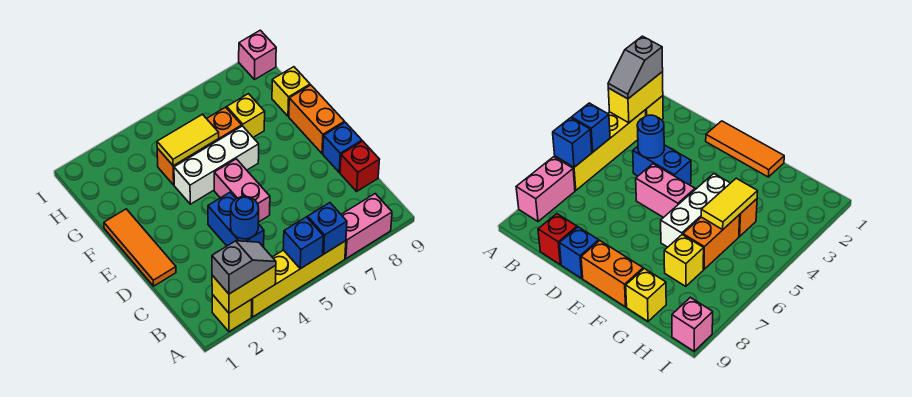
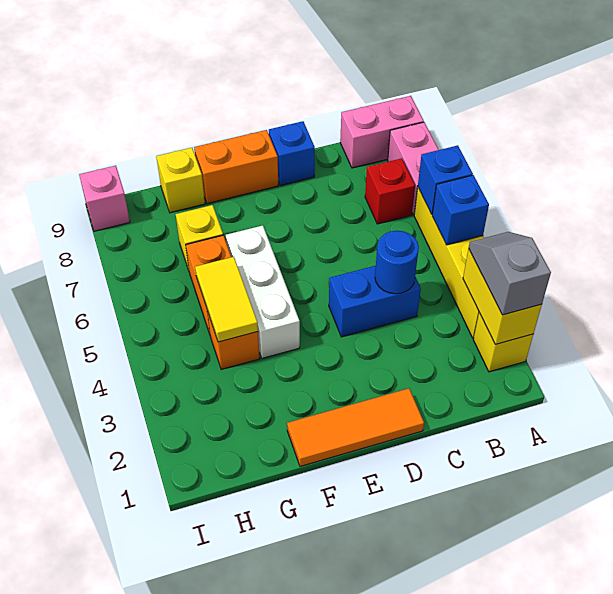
red 1x1 brick [340,141,380,191] -> red 1x1 brick moved to [365,158,415,224]
pink 1x2 brick [214,159,270,222] -> pink 1x2 brick moved to [340,96,424,168]

